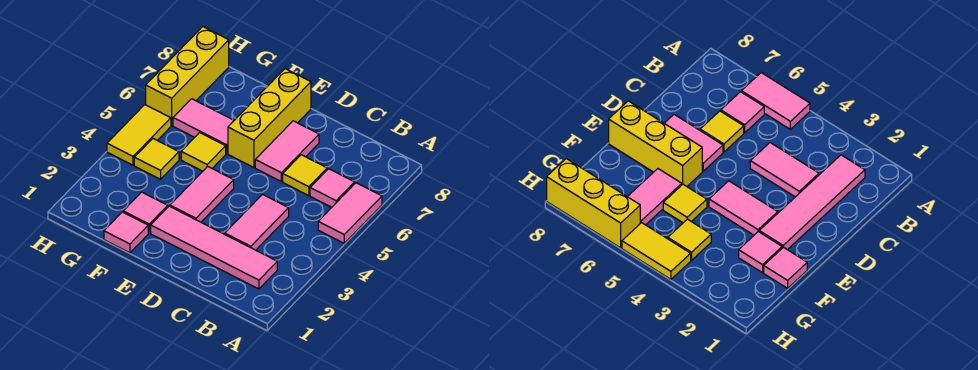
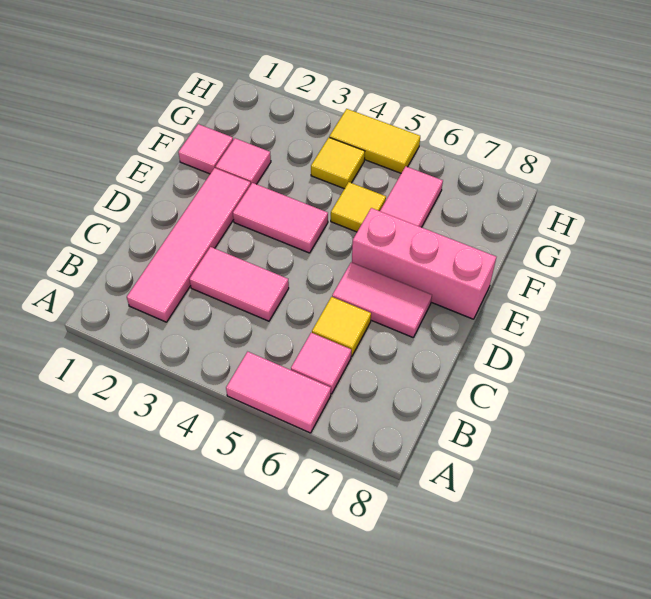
yellow 1x3 brick [228,69,311,168] -> pink 1x3 brick [352,208,496,319]
yellow 1x3 brick [146,27,229,125] -> none

